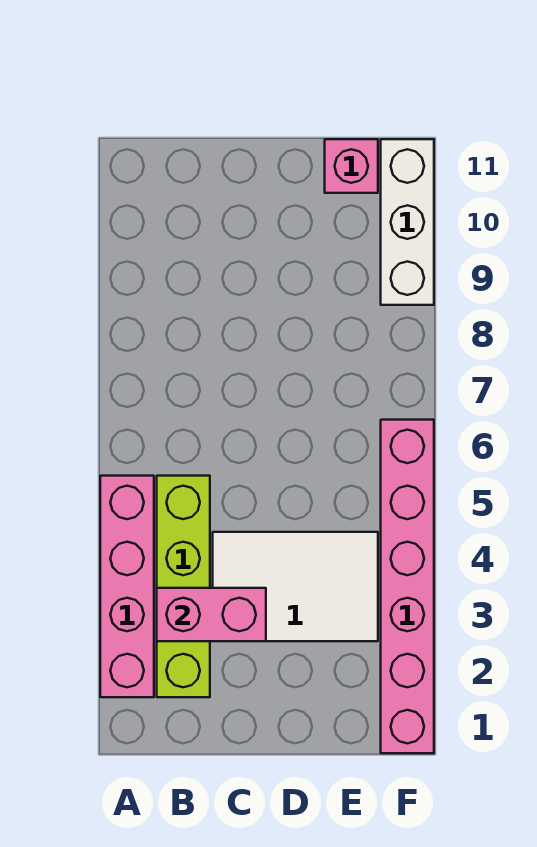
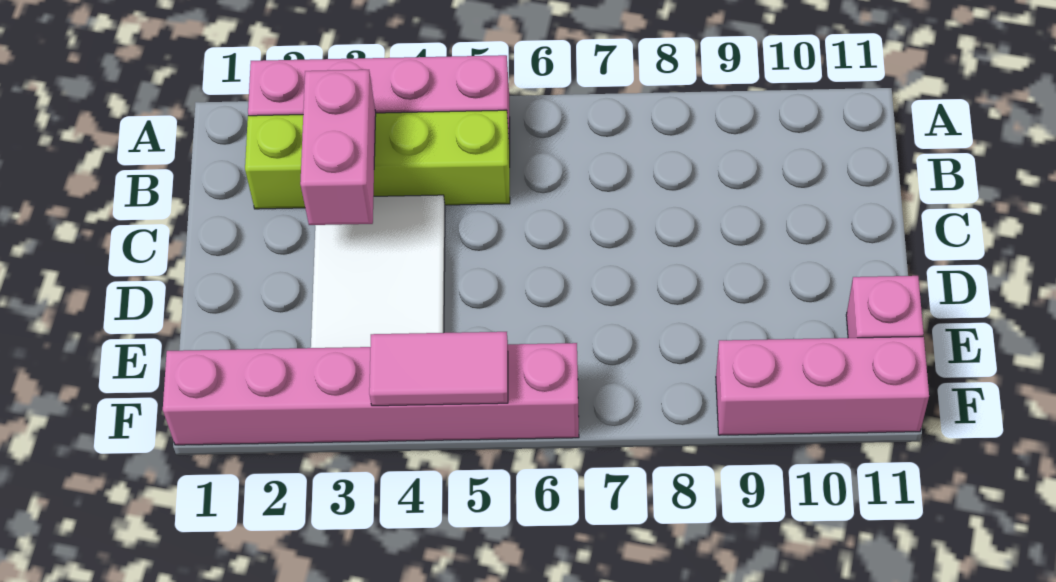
none -> pink 1x2 tile [369,332,508,406]
white 1x3 brick [381,139,434,305] -> pink 1x3 brick [716,337,929,435]

